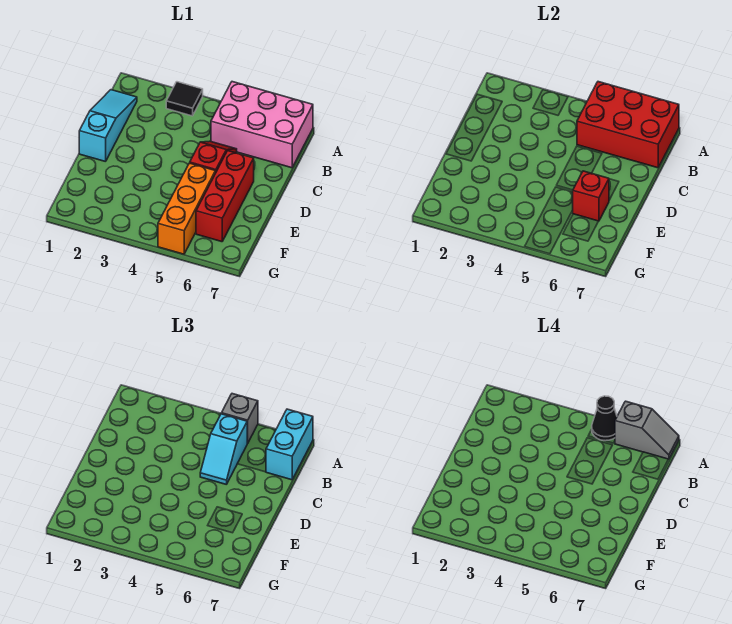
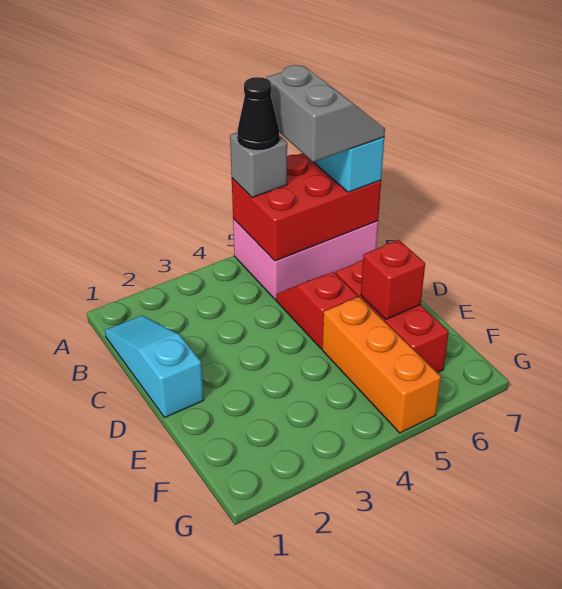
black 1x1 tile [166,82,203,116] -> none
grey 1x2 slope [615,401,679,459] -> grey 2x2 slope [267,65,385,162]
cyan 1x2 slope [200,414,248,485] -> none

